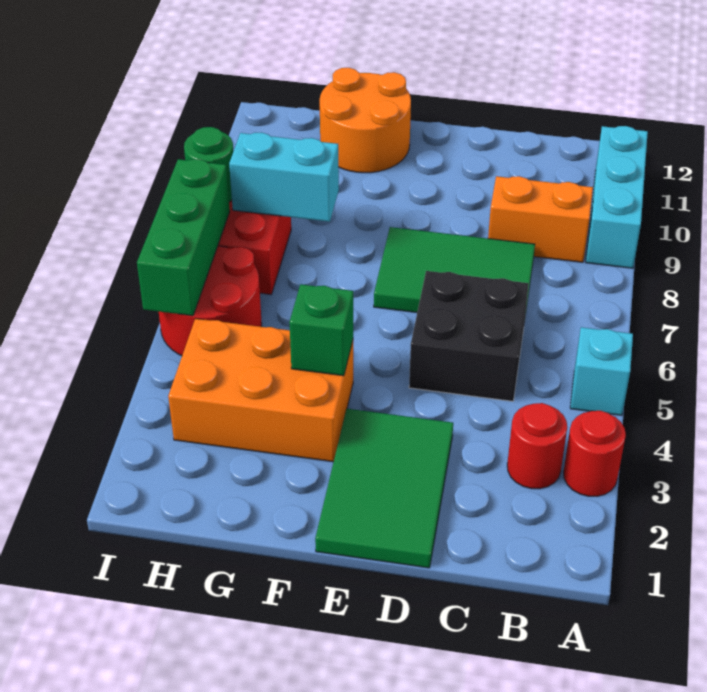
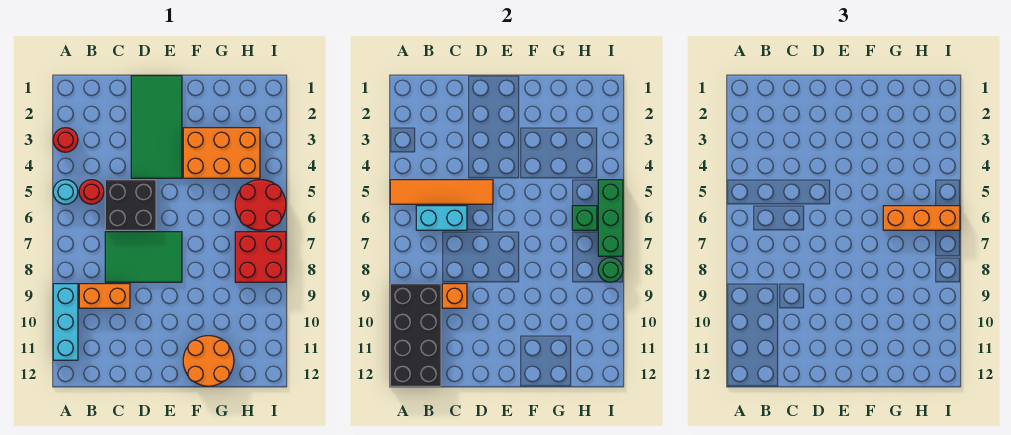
cyan 1x1 brick [570,327,633,415] -> cyan 1x1 round brick [53,180,78,204]
none -> orange 1x4 tile [390,180,493,204]
none -> black 2x4 brick [390,284,441,386]
red 1x1 round brick [507,403,567,489] -> red 1x1 round brick moved to [79,180,104,204]
none -> orange 1x1 brick [442,284,467,308]
green 2x3 tile [315,409,453,568] -> green 2x4 tile [131,76,182,178]
green 1x1 brick [289,284,353,376] -> green 1x1 brick moved to [572,206,597,230]
none -> orange 1x3 brick [883,206,960,230]
cyan 1x2 brick [229,132,339,222] -> cyan 1x2 brick moved to [416,206,467,230]

